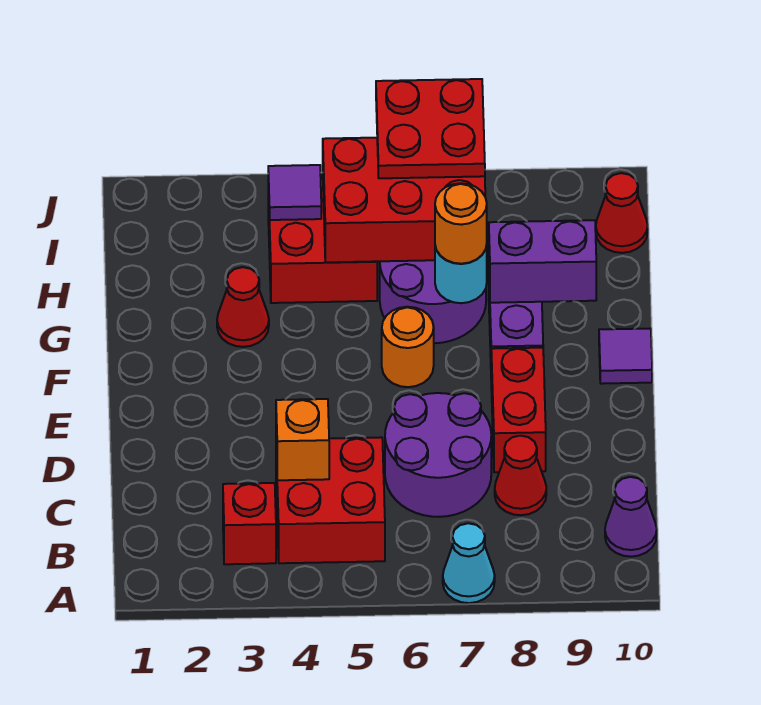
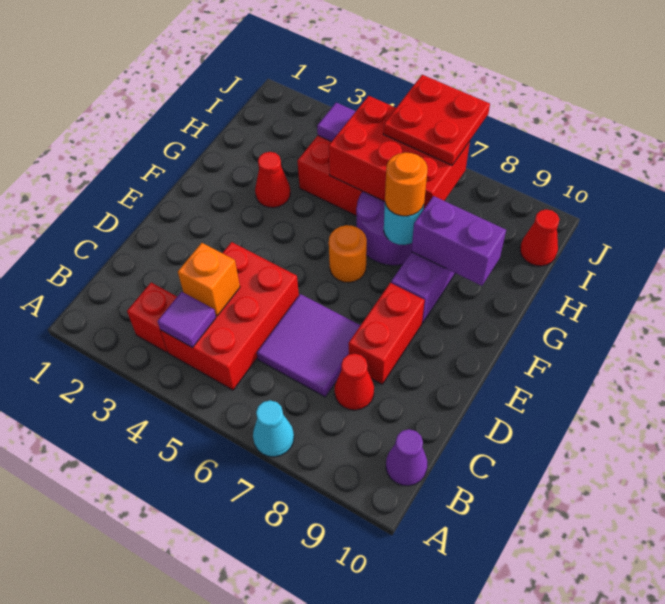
red 2x2 brick [276,437,385,563] -> red 2x3 brick [160,242,299,390]
purple 2x2 round brick [385,393,491,517] -> purple 2x2 tile [257,294,361,397]
purple 1x1 tile [599,328,652,384] -> purple 1x1 tile moved to [158,292,216,348]

